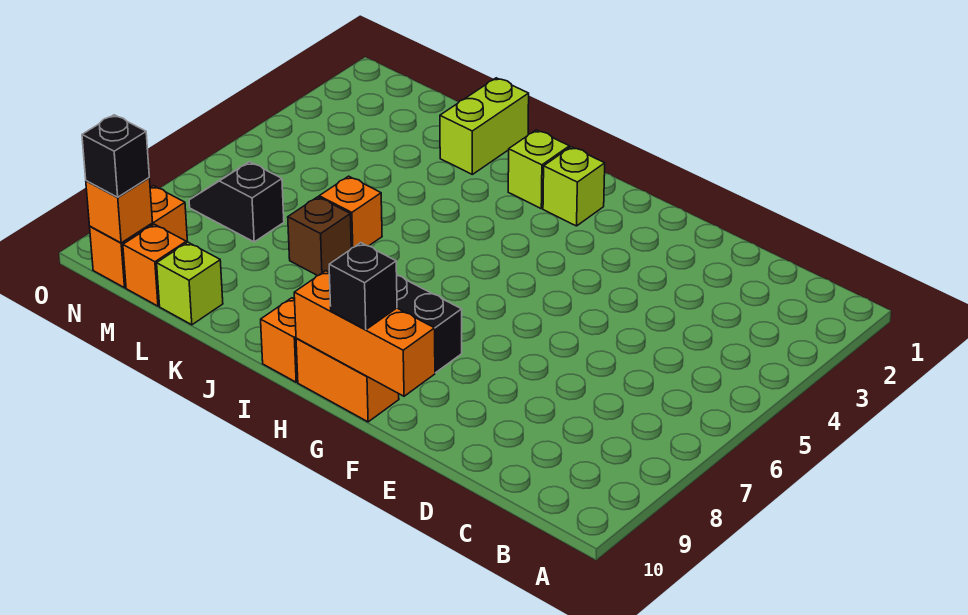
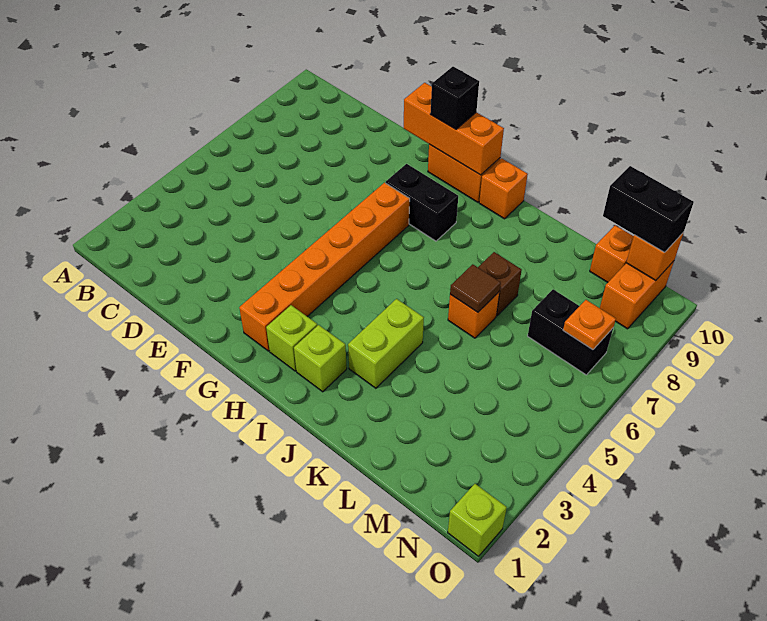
none -> orange 1x6 brick [239,183,410,351]
lime 1x2 brick [440,78,529,174] -> lime 1x2 brick moved to [348,299,424,388]
none -> brown 1x1 tile [450,264,501,312]
lime 1x1 brick [157,242,223,325] -> lime 1x1 brick moved to [448,484,507,556]
black 1x2 slope [189,162,284,242] -> black 1x2 brick [528,289,613,375]
none -> orange 1x1 plate [563,300,616,350]
black 1x1 brick [82,115,149,197] -> black 1x2 brick [603,166,694,252]

